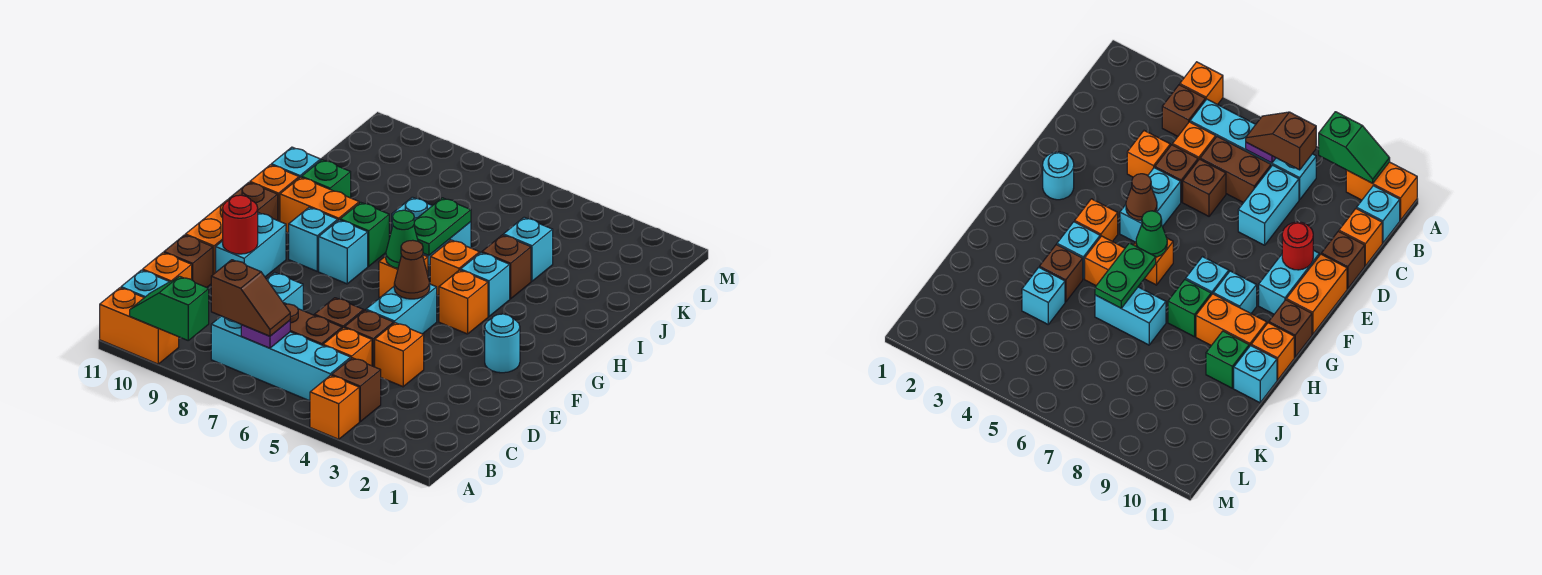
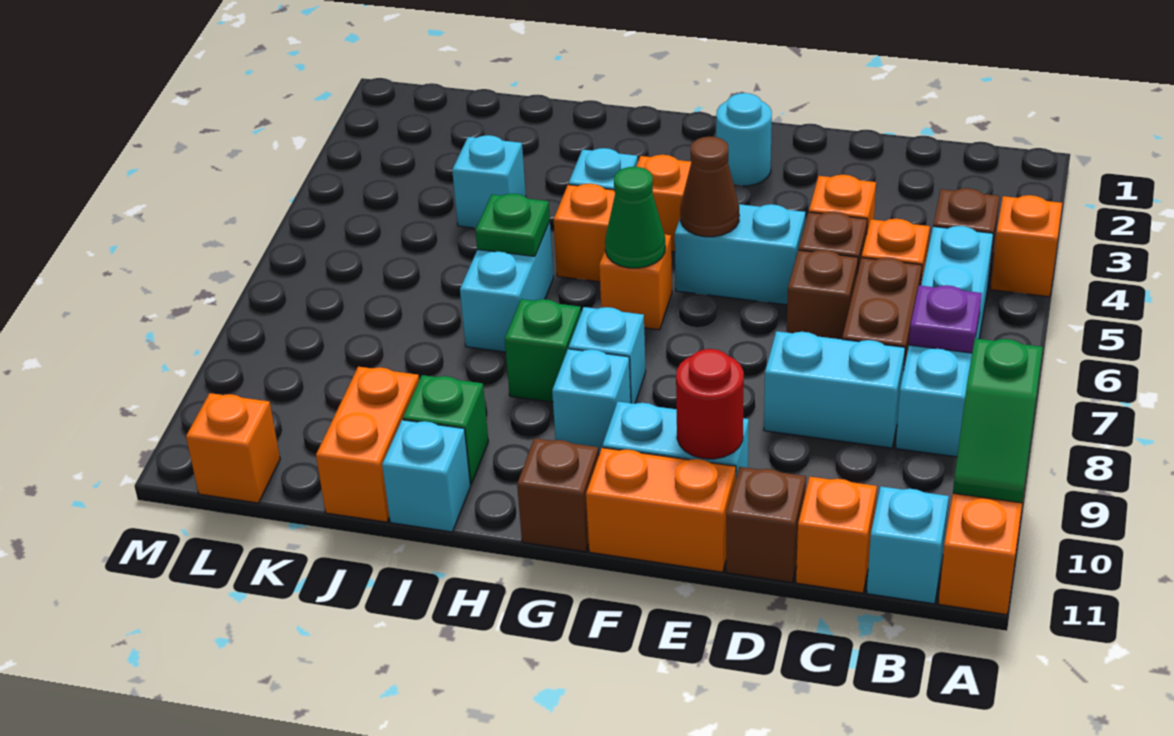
brown 1x2 slope [211,260,290,336] -> none
green 1x2 plate [414,198,471,255] -> green 1x1 plate [475,194,550,256]
orange 1x2 brick [280,177,359,233] -> orange 1x2 brick moved to [316,367,419,522]
orange 1x1 brick [250,165,299,221] -> orange 1x1 brick moved to [186,393,280,503]
brown 1x1 brick [482,235,531,299] -> none

